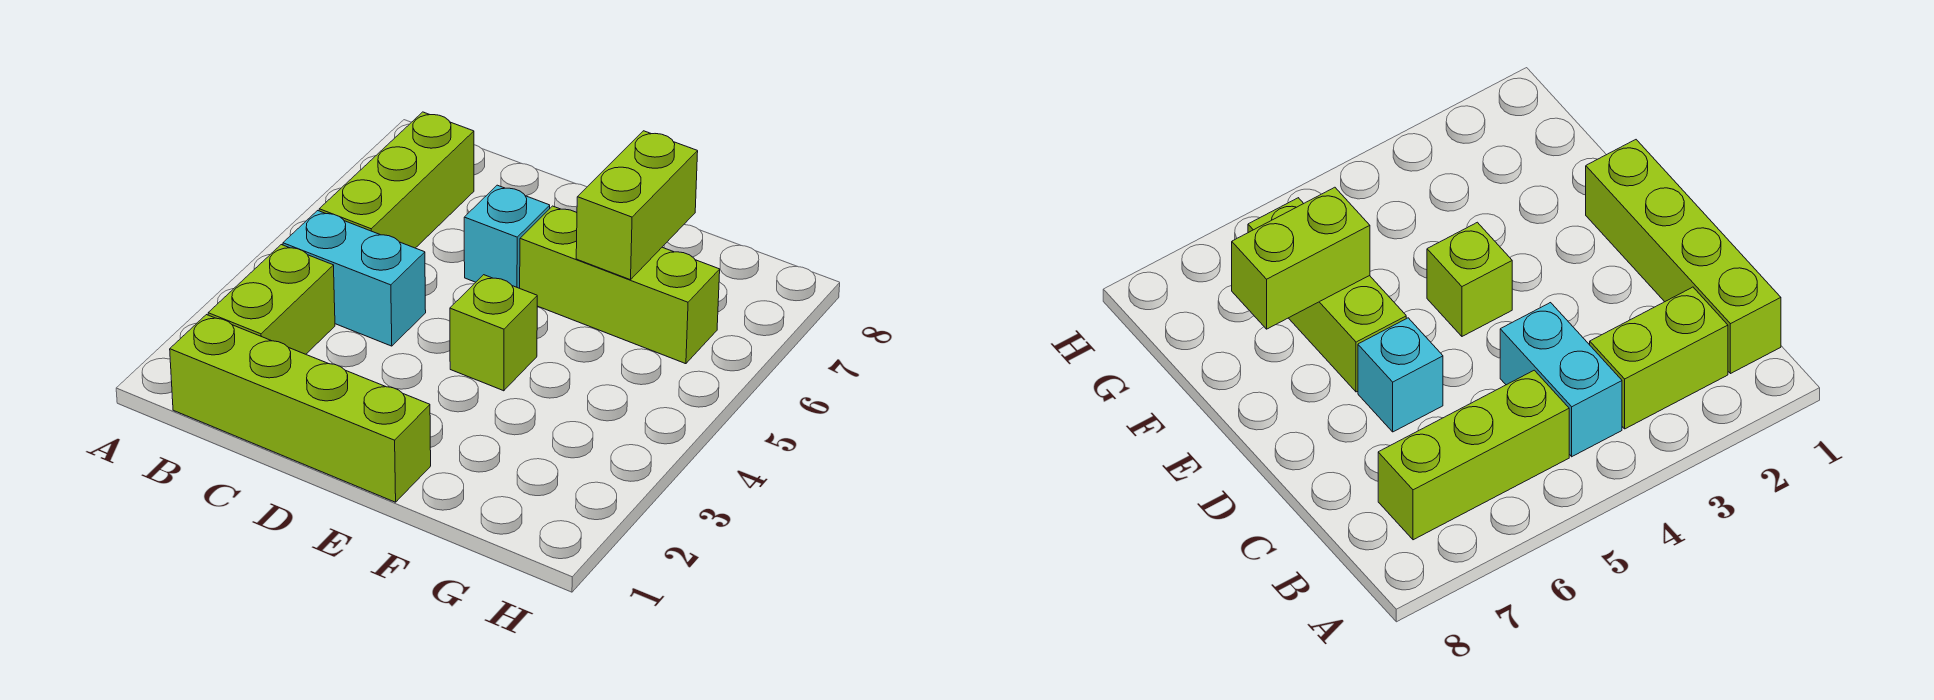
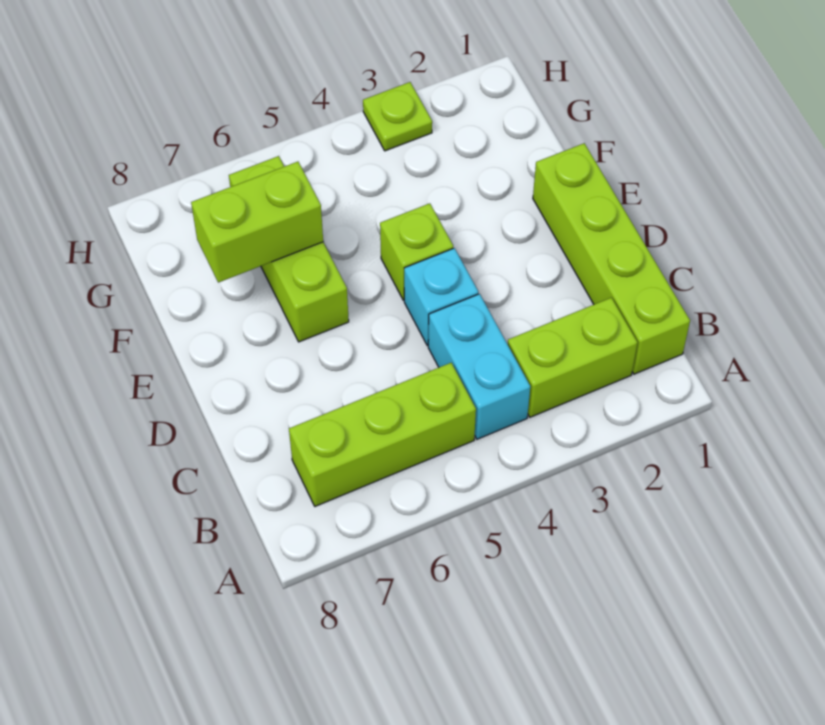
cyan 1x1 brick [464,185,550,288] -> cyan 1x1 brick moved to [404,248,478,346]
none -> lime 1x1 plate [363,82,432,151]

